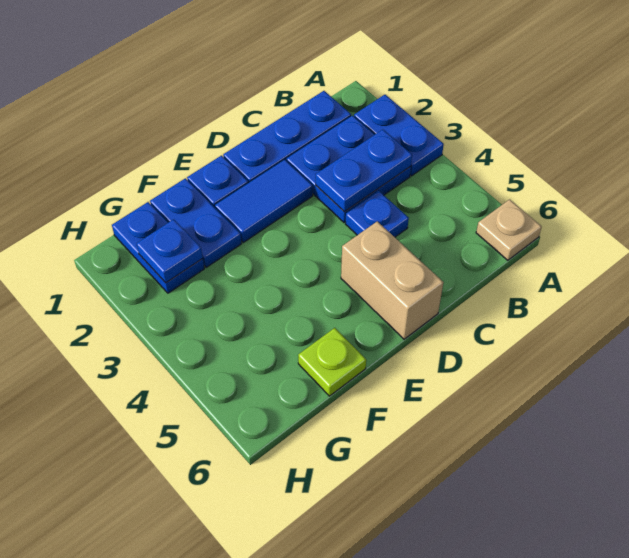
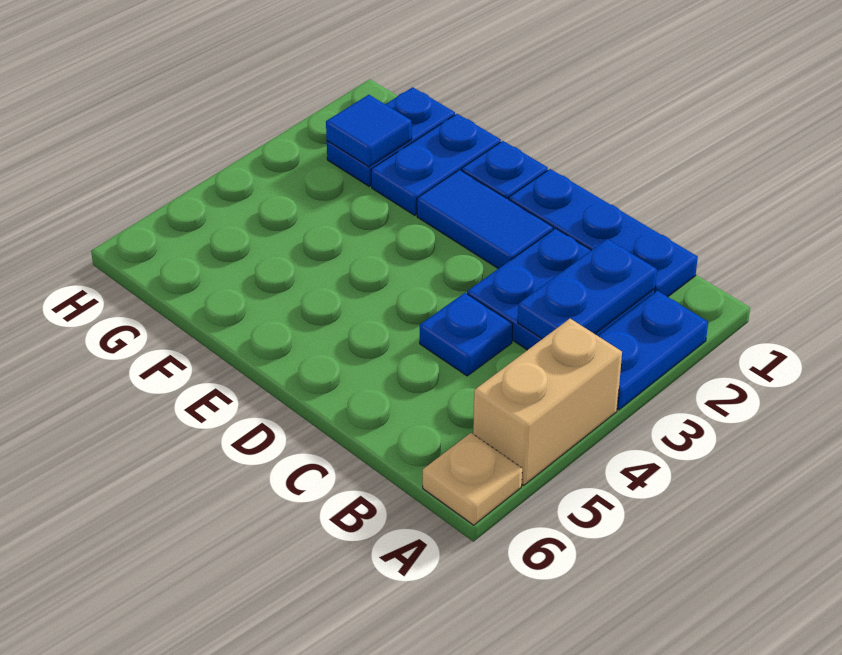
blue 1x2 plate [316,130,412,212] -> blue 1x2 plate turned to [518,239,657,339]
tan 1x2 brick [341,221,443,339] -> tan 1x2 brick moved to [473,319,622,485]
lime 1x1 plate [298,328,366,396] -> none
blue 1x1 plate [137,219,203,283] -> blue 1x1 tile [326,95,412,167]

